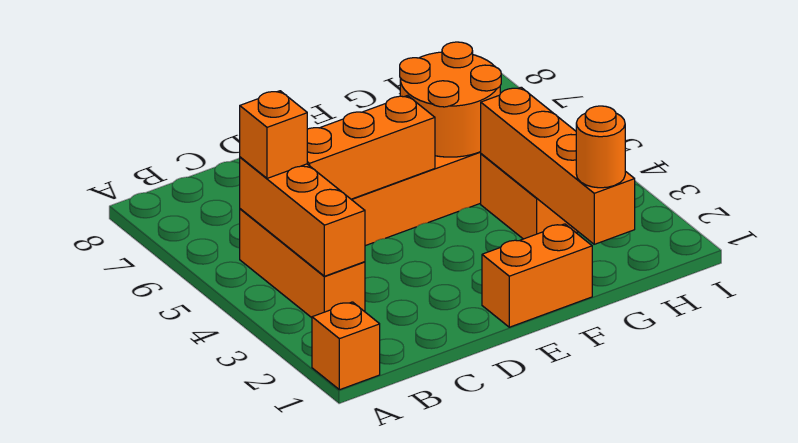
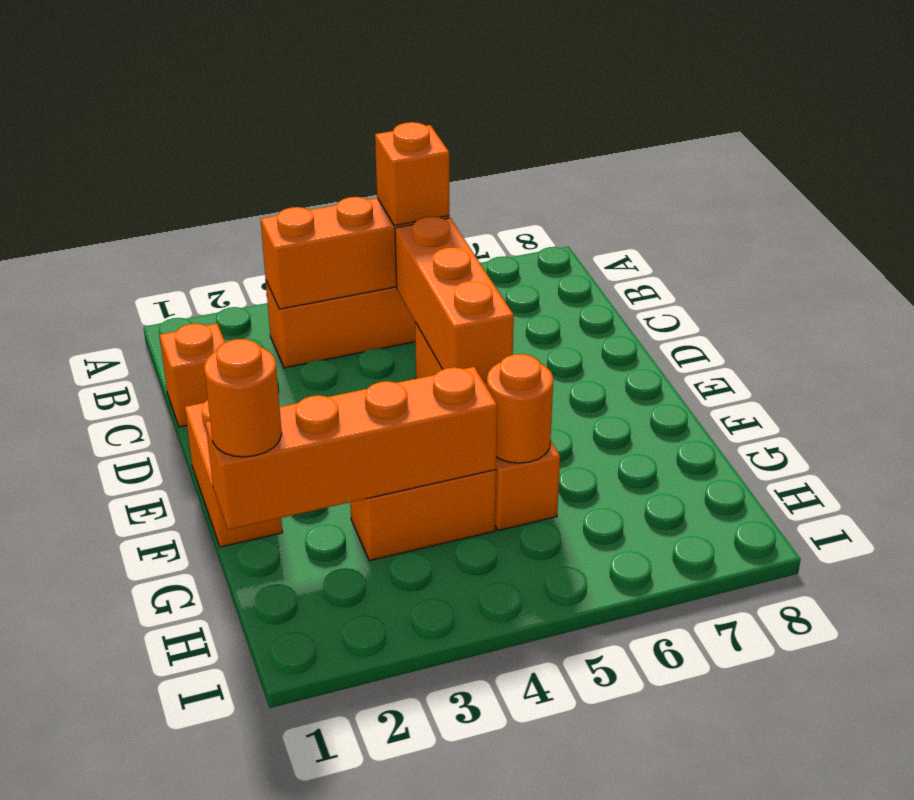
orange 1x1 brick [312,302,380,390] -> orange 1x1 brick moved to [159,324,225,427]
orange 2x2 round brick [400,42,501,157] -> orange 1x1 round brick [487,354,553,463]

